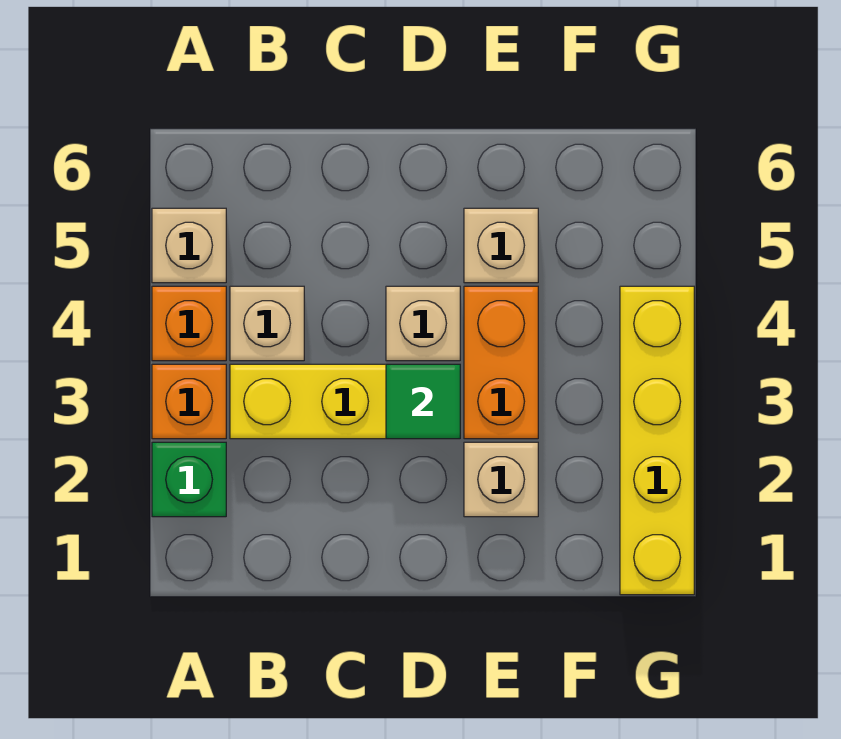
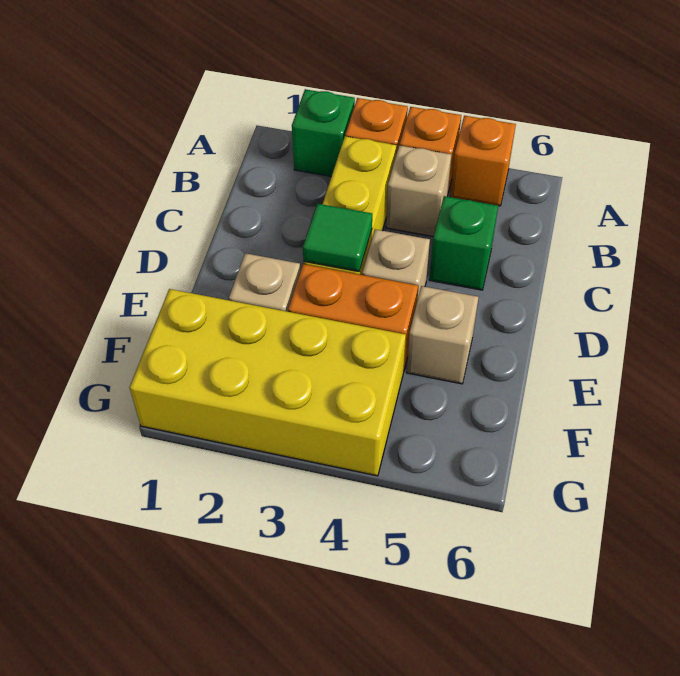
tan 1x1 brick [152,208,226,283] -> orange 1x1 brick [450,116,516,206]
none -> green 1x1 brick [429,196,498,290]
yellow 1x4 brick [620,286,694,595] -> yellow 2x4 brick [130,289,406,476]

